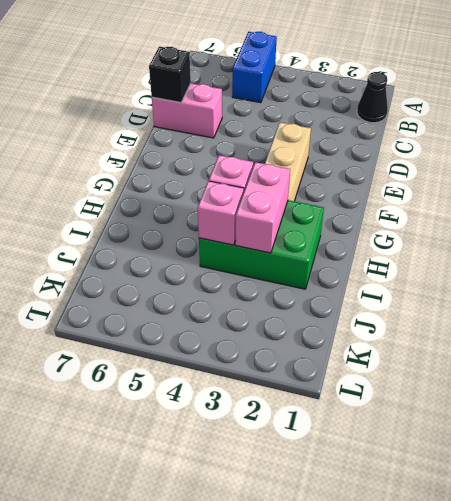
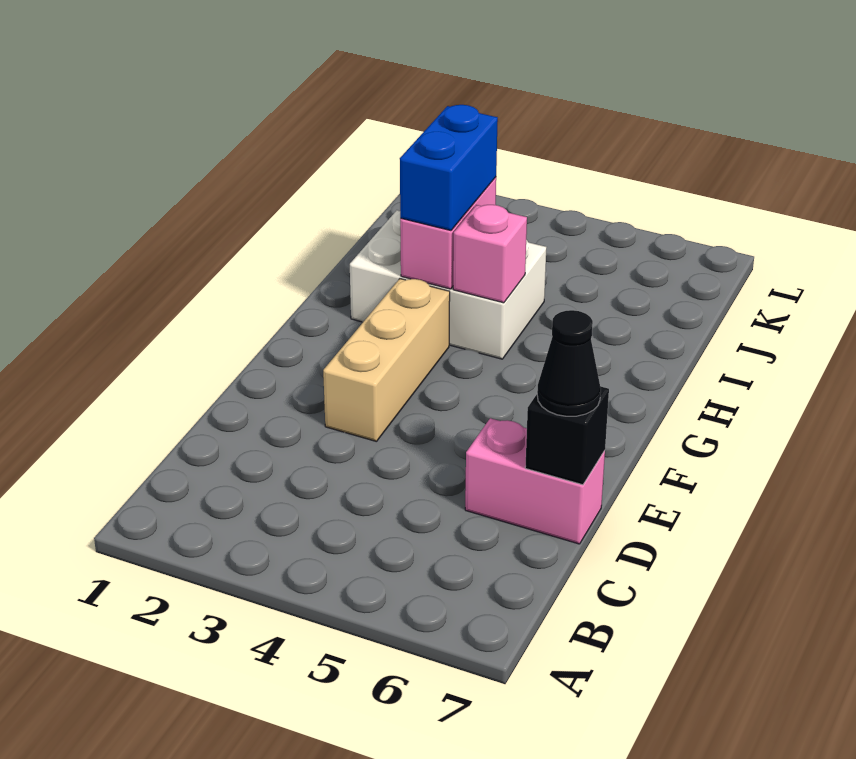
blue 1x2 brick [232,32,277,103] -> blue 1x2 brick moved to [400,105,498,231]
black 1x1 cone [357,72,388,123] -> black 1x1 cone moved to [537,310,601,416]
green 2x3 brick [199,200,324,289] -> white 2x3 brick [350,210,546,359]
pink 1x1 brick [198,181,244,245] -> none

